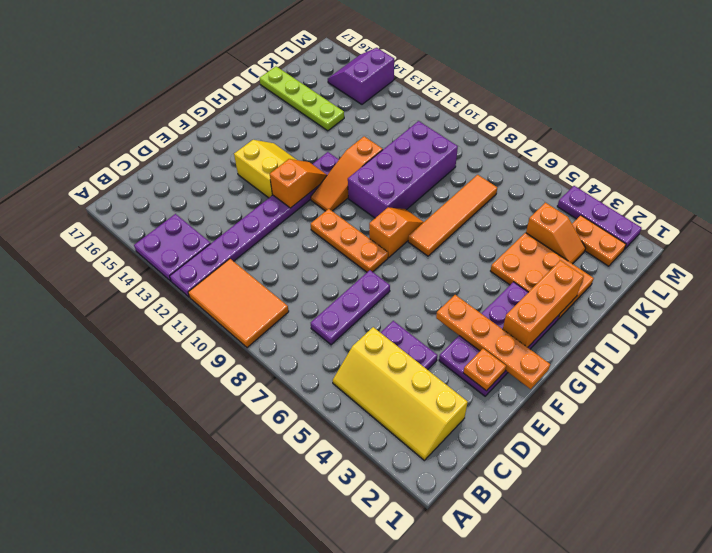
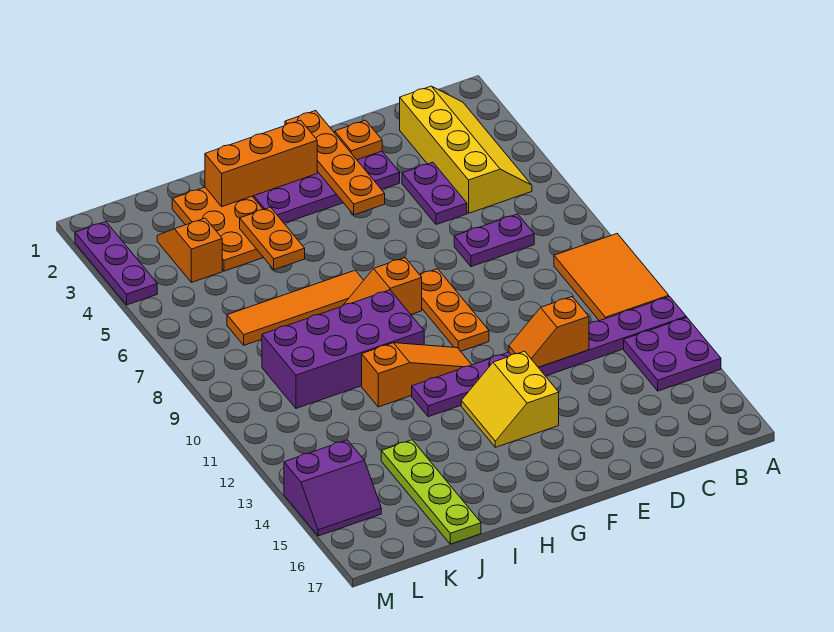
purple 1x3 plate [311,270,390,345] -> purple 1x2 plate [454,214,534,267]
orange 1x2 slope [270,159,327,208] -> orange 1x2 slope moved to [509,297,589,367]
orange 1x2 plate [572,215,626,266] -> orange 1x2 plate moved to [240,207,305,270]

